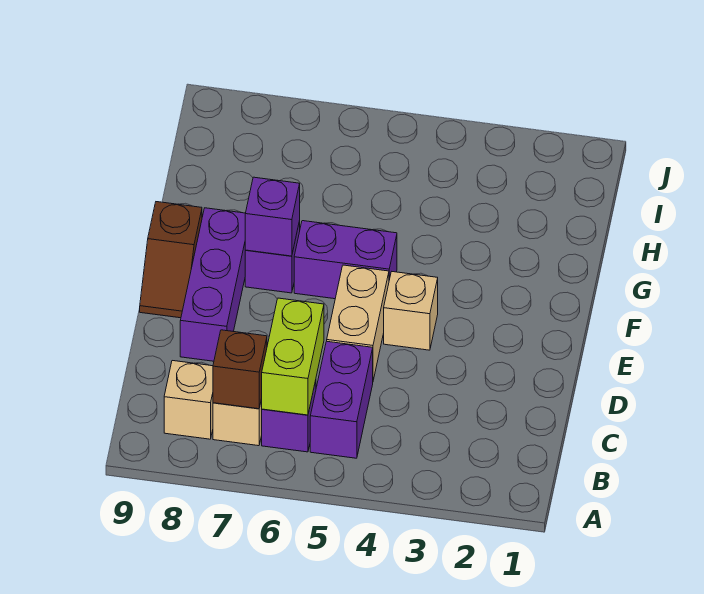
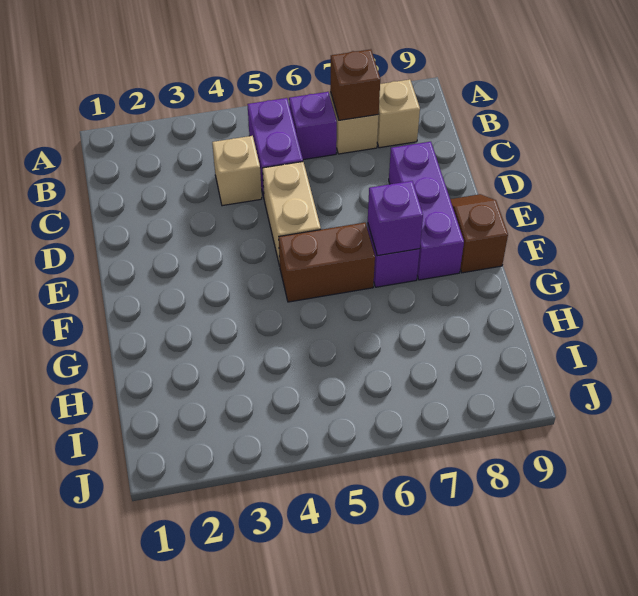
lime 1x2 brick [262,298,324,415] -> none
tan 1x1 brick [384,272,438,350] -> tan 1x1 brick moved to [212,136,262,206]
purple 1x2 brick [294,221,397,299] -> brown 1x2 brick [279,223,375,302]

